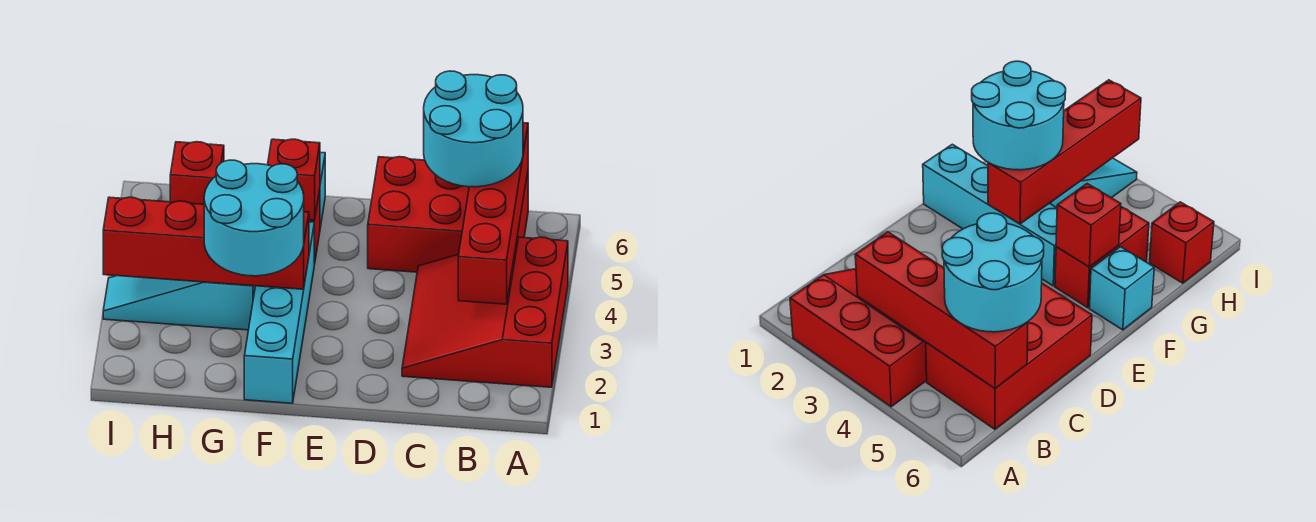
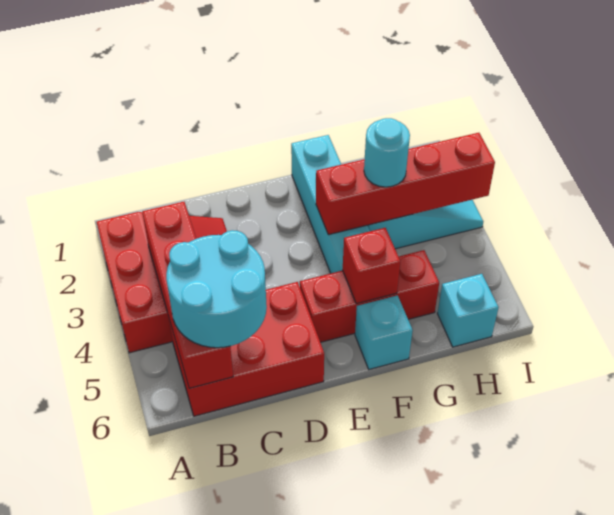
cyan 2x2 round brick [204,160,304,276] -> cyan 1x1 round brick [364,118,410,187]
red 1x2 brick [1055,207,1149,308] -> red 1x3 brick [300,250,439,342]
red 1x1 brick [170,142,224,204] -> cyan 1x1 brick [437,274,499,347]

